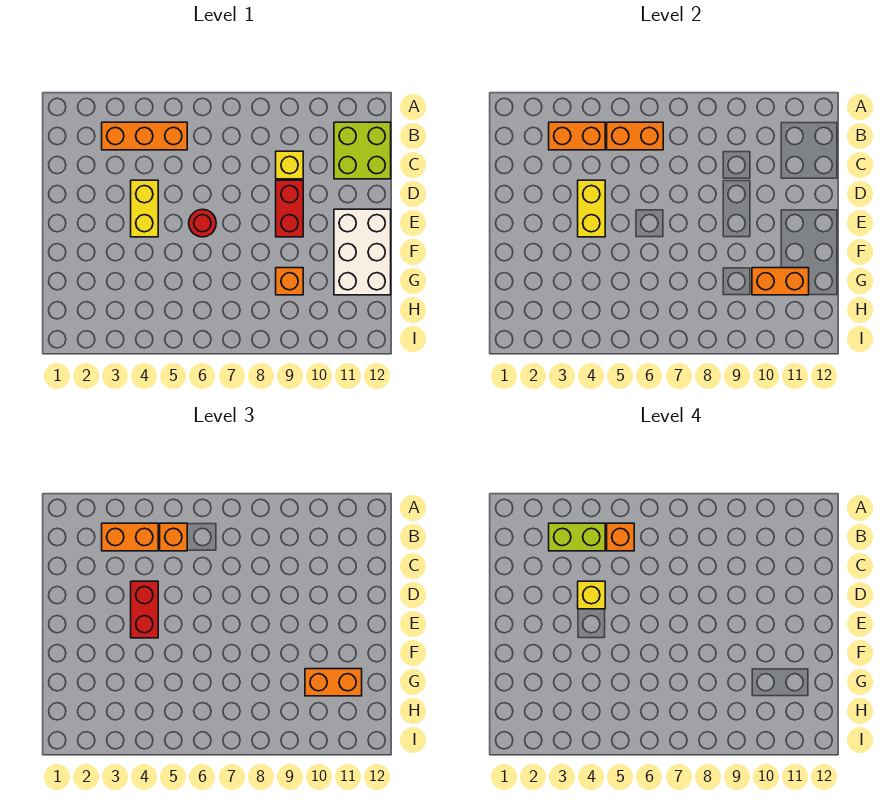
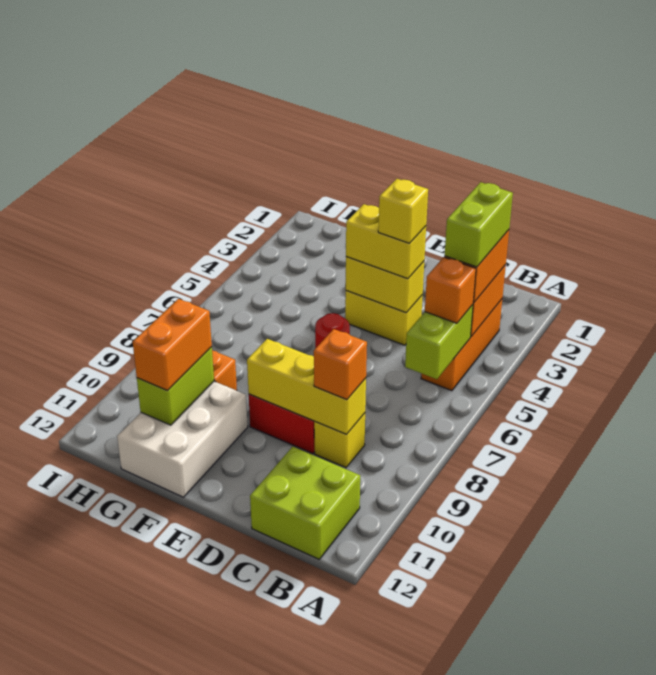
orange 1x2 brick [607,122,663,150] -> lime 1x2 brick [405,305,473,379]
orange 1x1 brick [607,523,634,551] -> orange 1x1 brick moved to [314,329,367,400]
none -> yellow 1x3 brick [247,339,366,434]
red 1x2 brick [131,581,158,638] -> yellow 1x2 brick [346,204,426,279]
white 2x3 brick [334,209,391,295] -> white 2x3 brick turned to [117,381,248,497]
orange 1x2 brick [752,268,809,295] -> lime 1x2 brick [137,347,214,425]

